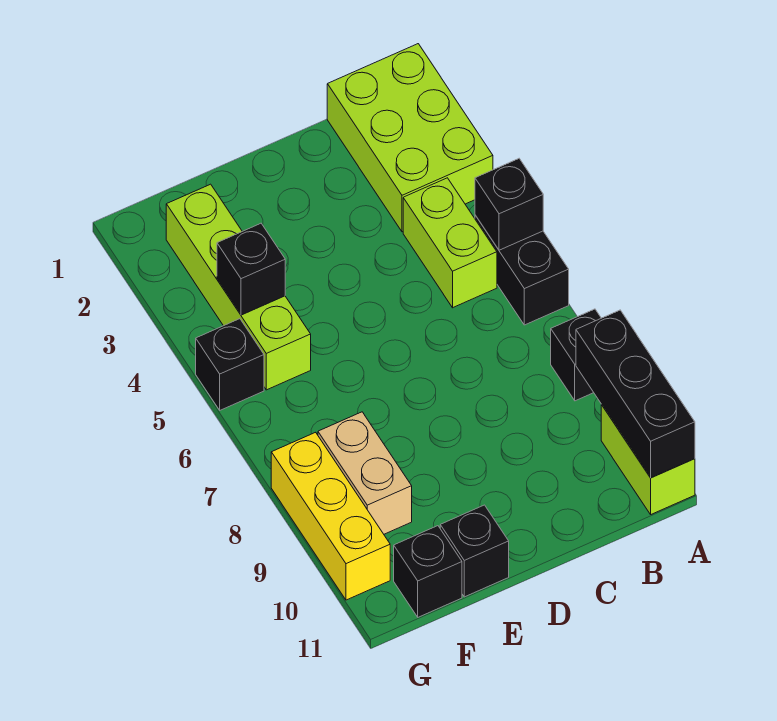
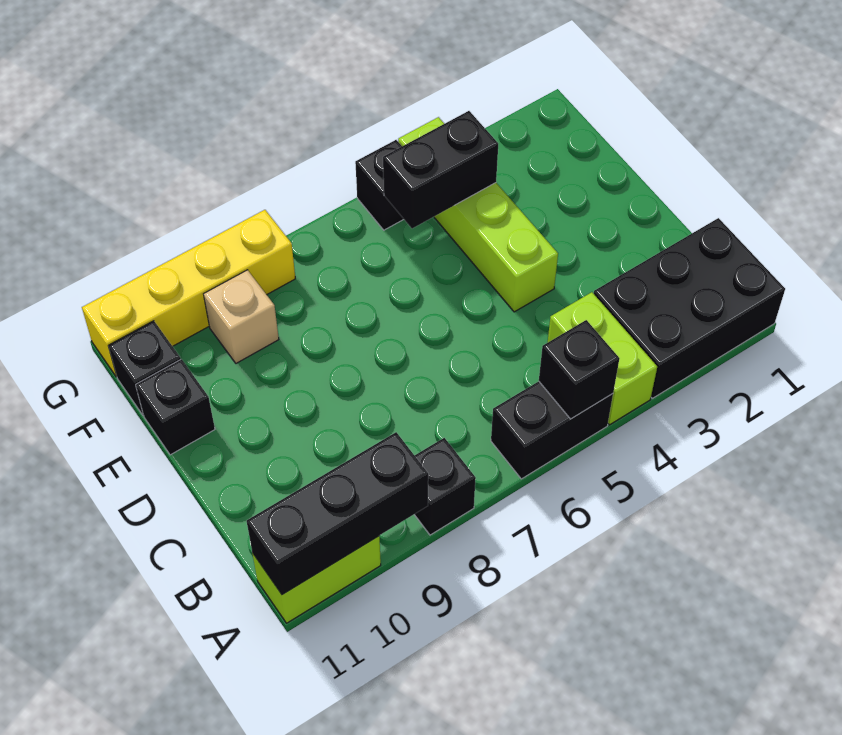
lime 2x3 brick [327,44,493,232] -> black 2x3 brick [594,218,785,398]
lime 1x2 brick [403,178,497,308] -> lime 1x2 brick turned to [548,292,657,425]
lime 1x4 brick [166,184,311,390] -> lime 1x4 brick turned to [398,117,558,312]
black 1x1 brick [217,223,285,315] -> black 1x2 brick [383,111,498,229]
tan 1x2 brick [318,412,412,534] -> tan 1x1 brick [204,270,279,363]
yellow 1x3 brick [271,432,390,600] -> yellow 1x4 brick [82,210,295,377]

